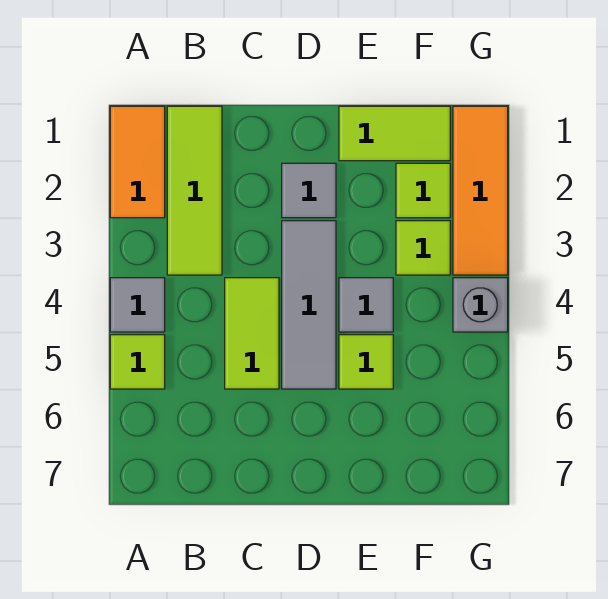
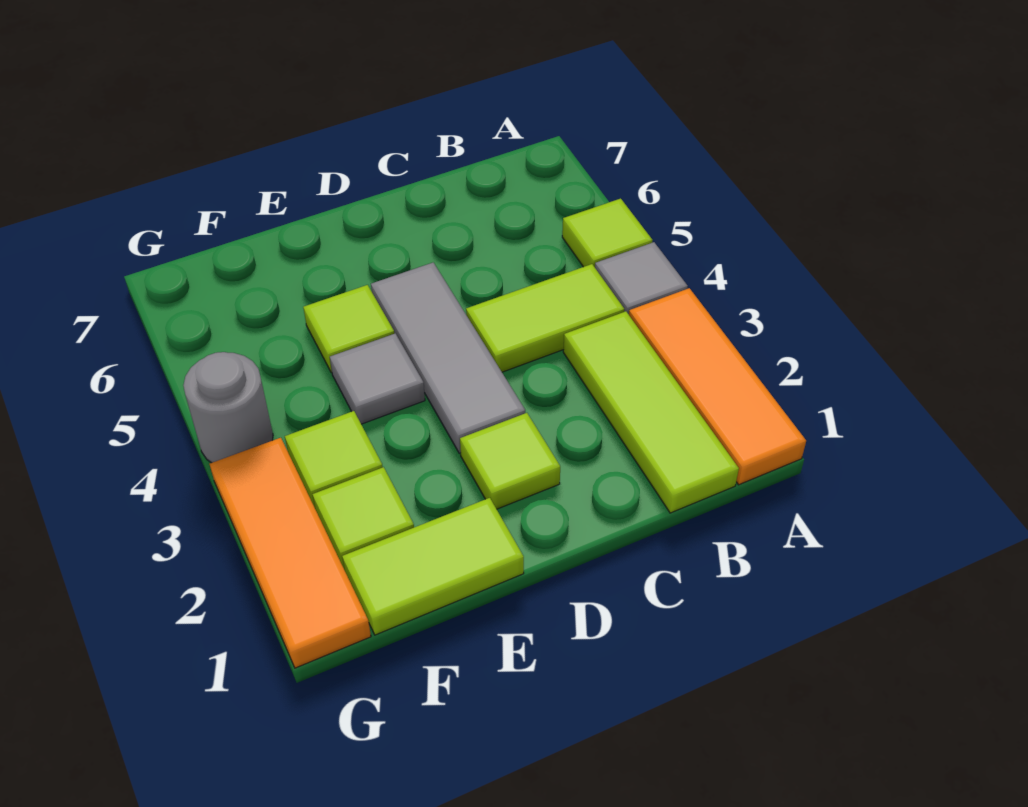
orange 1x2 tile [110,106,165,218] -> orange 1x3 tile [629,288,806,485]
lime 1x2 tile [225,278,279,389] -> lime 1x2 tile turned to [466,264,624,372]
grey 1x1 tile [282,163,336,218] -> lime 1x1 tile [460,413,560,509]
grey 1x1 brick [453,278,508,332] -> grey 1x1 round brick [183,352,273,463]

